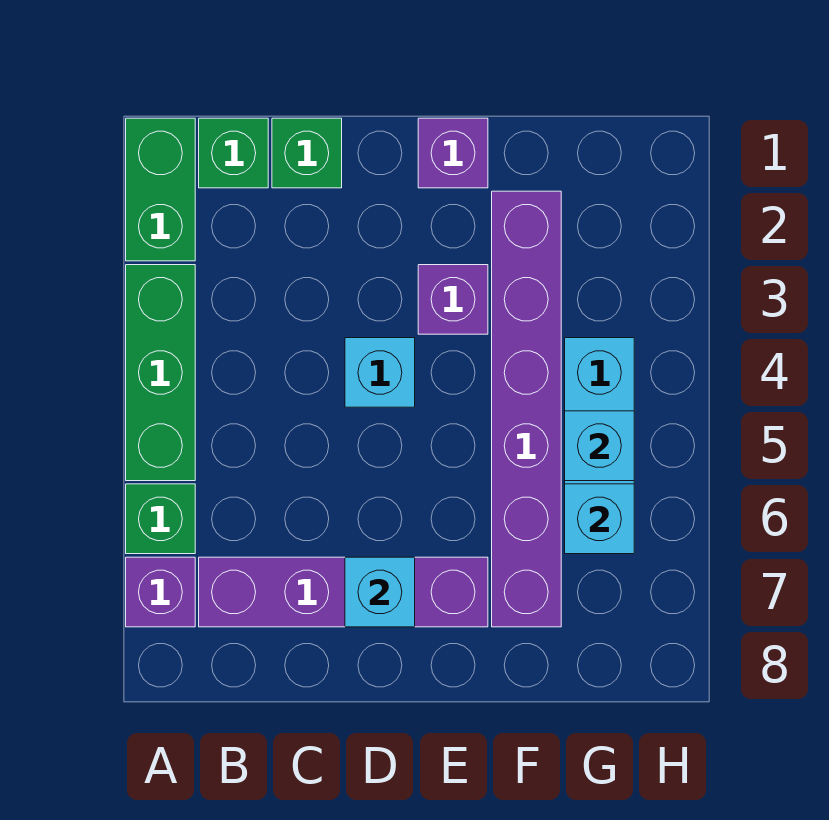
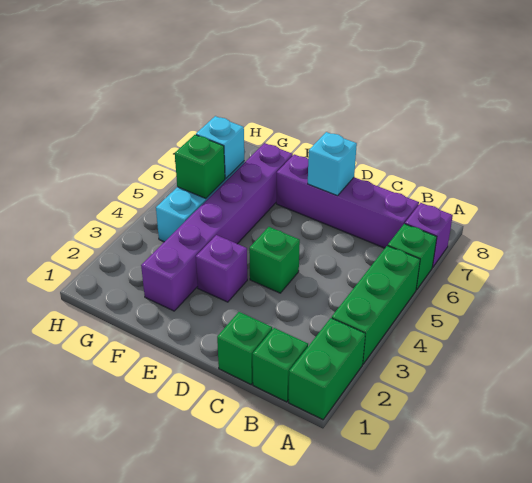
cyan 1x1 brick [345,338,415,407] -> green 1x1 brick [249,227,300,293]
purple 1x1 brick [418,118,488,188] -> none
cyan 1x1 brick [565,411,634,481] -> green 1x1 brick [175,135,225,198]

